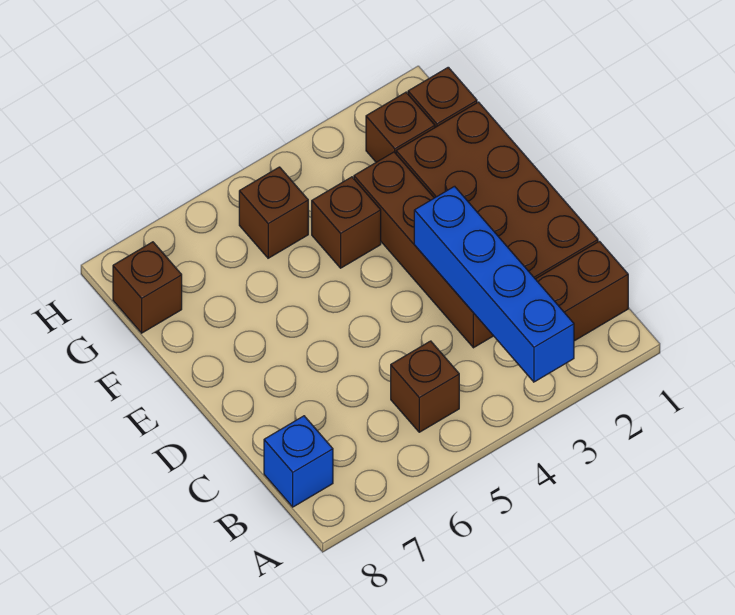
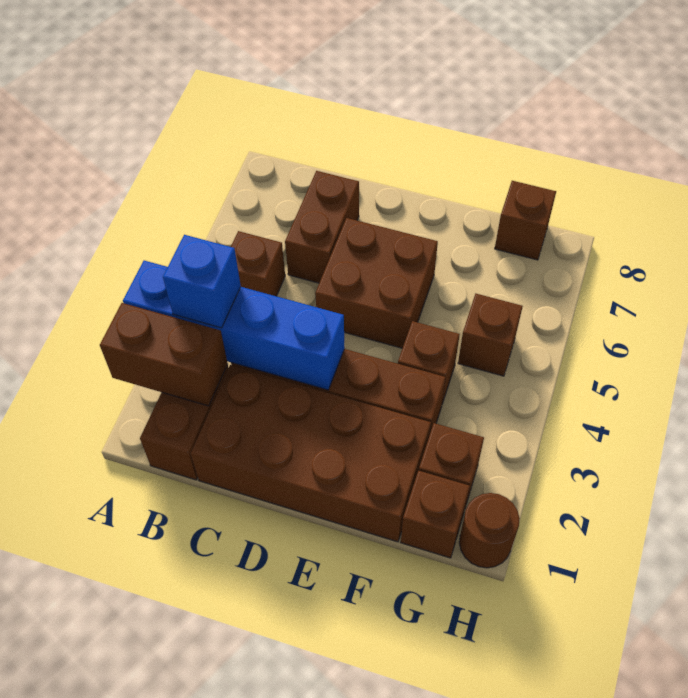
none -> brown 1x2 brick [100,303,228,406]
blue 1x1 brick [264,416,333,507] -> blue 1x1 brick moved to [163,235,241,328]
none -> brown 1x2 brick [285,171,359,283]
none -> brown 2x2 brick [315,218,438,348]
none -> brown 1x1 round brick [459,493,520,568]

